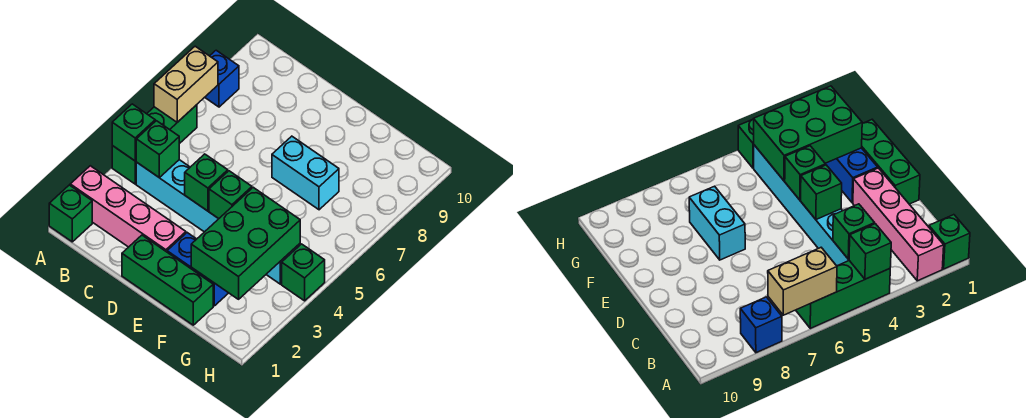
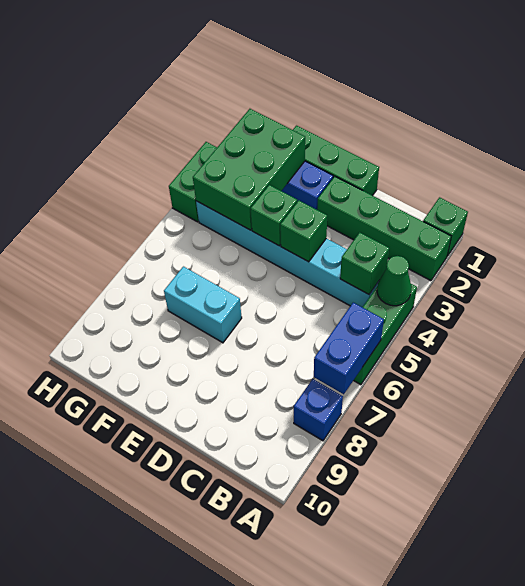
pink 1x4 brick [70,166,186,252] -> green 1x4 brick [317,177,451,281]
green 1x1 brick [112,104,155,161] -> green 1x1 cone [377,256,412,306]
tan 1x2 brick [154,46,218,122] -> blue 1x2 brick [314,303,384,394]
green 1x1 brick [282,244,325,301] -> green 1x2 brick [169,142,217,222]

